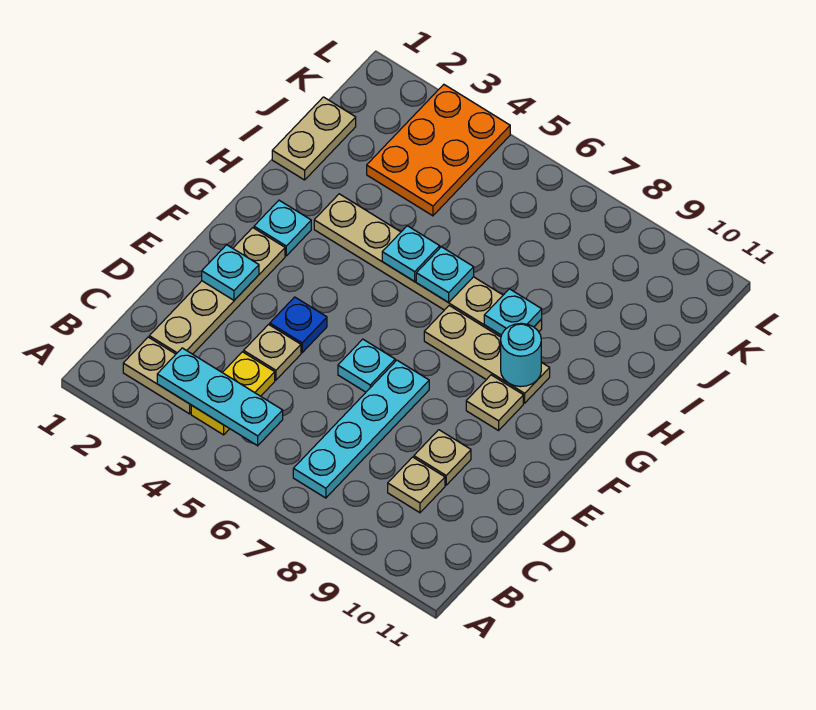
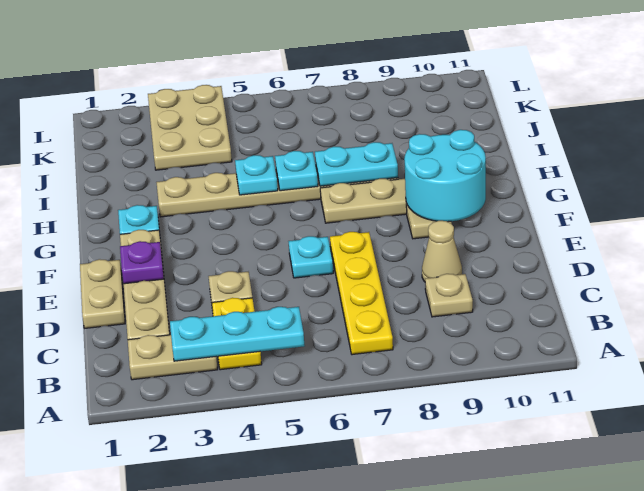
cyan 1x4 plate [293,360,429,498] -> yellow 1x4 plate [330,232,393,355]
tan 1x1 plate [414,430,471,485] -> tan 1x1 cone [422,221,462,282]
cyan 1x1 plate [202,245,259,300] -> purple 1x1 plate [120,241,164,284]
blue 1x1 plate [270,297,327,353] -> none
cyan 1x1 round brick [501,323,541,387] -> cyan 2x2 round brick [404,130,486,222]
cyan 1x1 plate [484,289,542,335] -> cyan 1x2 plate [315,142,398,186]
tan 1x2 plate [272,97,356,180] -> tan 1x2 plate moved to [80,259,125,328]
orange 2x3 plate [367,85,510,216] -> tan 2x3 plate [148,85,232,170]

